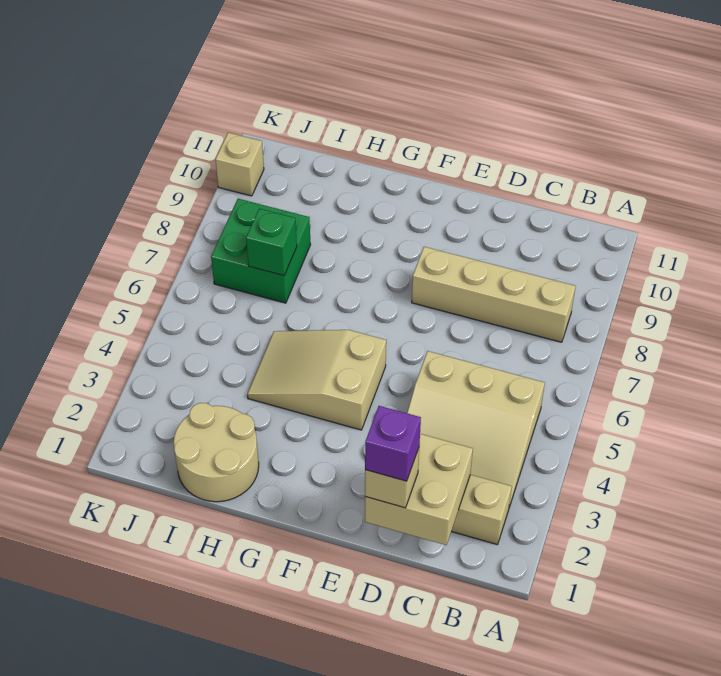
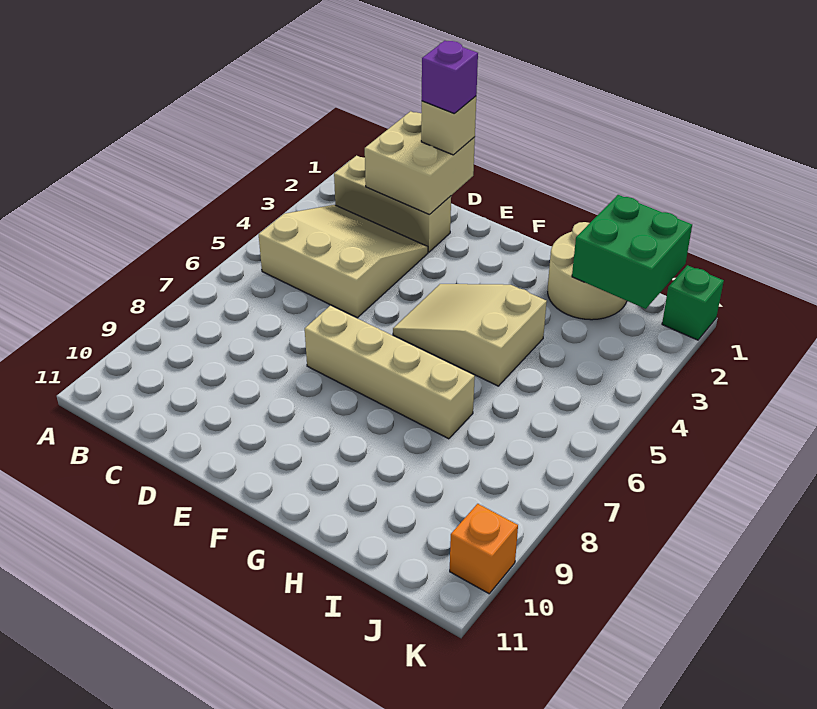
tan 1x4 brick [412,247,576,342] -> tan 1x4 brick moved to [305,306,475,439]
tan 2x3 slope [247,330,386,430] -> tan 2x3 slope turned to [393,284,547,386]
green 2x2 brick [211,199,311,303] -> green 2x2 brick moved to [572,195,692,309]
green 1x1 brick [246,209,297,276] -> green 1x1 brick moved to [662,265,724,340]
tan 1x1 brick [215,133,264,196] -> orange 1x1 brick [450,504,518,594]

